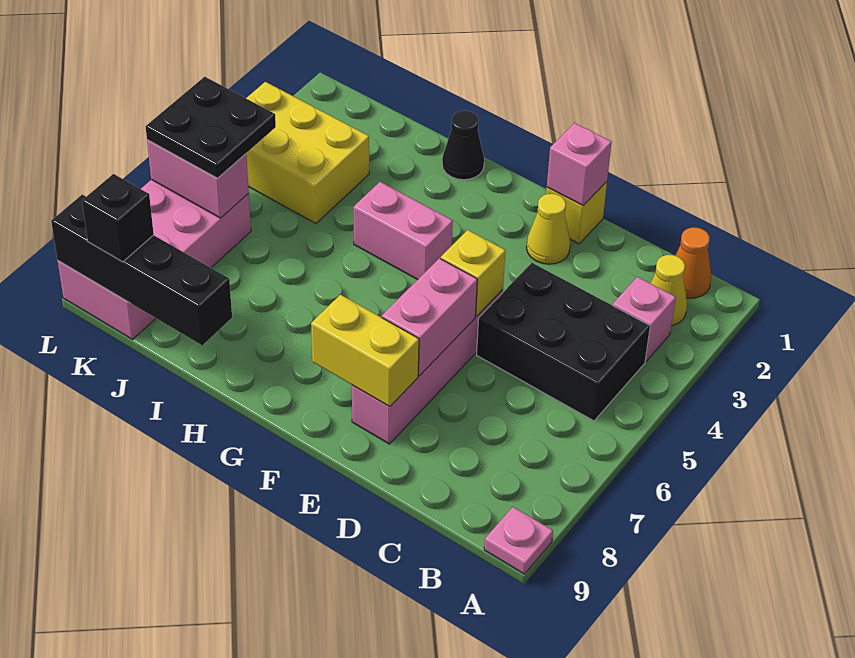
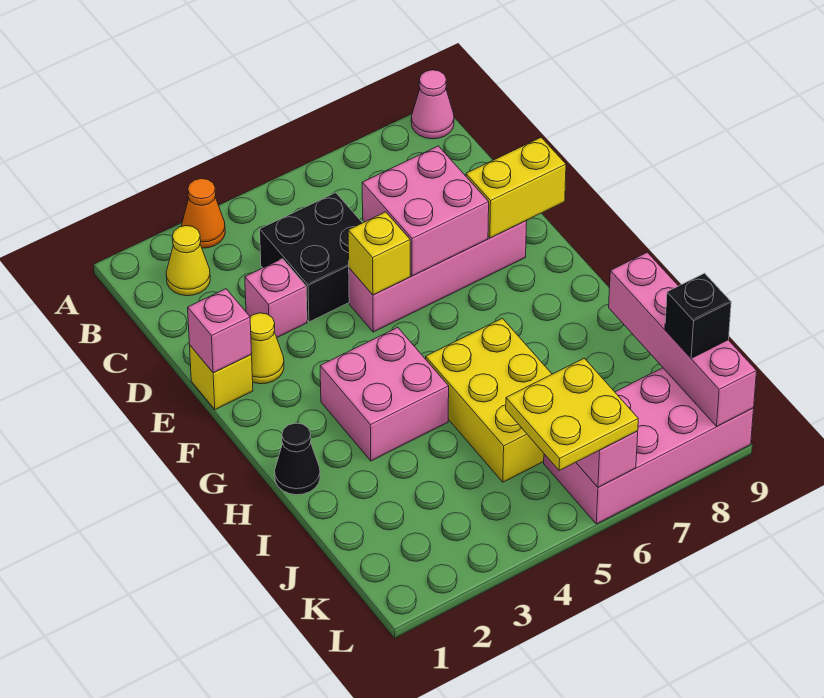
pink 1x1 plate [484,507,553,574] -> pink 1x1 cone [411,70,454,139]
orange 1x1 cone [675,228,711,298] -> orange 1x1 cone moved to [182,178,225,248]
pink 1x1 brick [613,277,676,361] -> pink 1x1 brick moved to [245,259,307,337]
black 2x3 brick [477,263,650,421] -> black 2x2 brick [260,193,362,322]
pink 1x2 brick [382,258,477,376] -> pink 2x2 brick [362,146,489,276]
yellow 1x2 brick [311,295,419,407] -> yellow 1x2 brick turned to [466,138,566,238]
pink 1x2 brick [353,182,453,280] -> pink 2x2 brick [320,327,449,461]
black 1x4 brick [51,194,232,345] -> pink 1x4 brick [609,252,757,426]
yellow 2x3 brick [246,82,369,223] -> yellow 2x3 brick moved to [426,318,552,482]
black 2x2 plate [146,77,276,178] -> yellow 2x2 plate [506,358,638,471]

